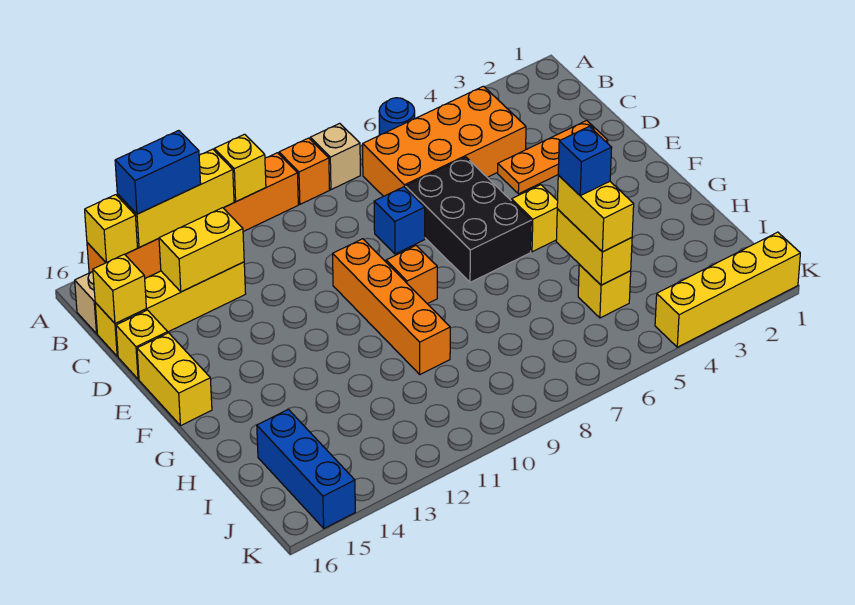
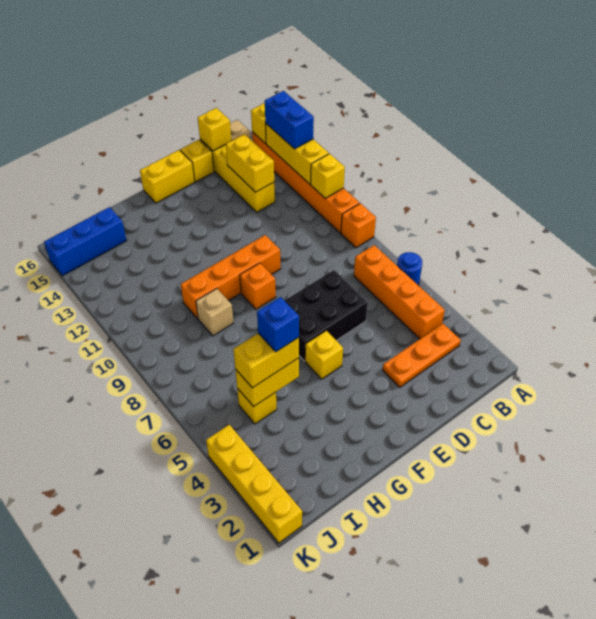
tan 1x1 brick [310,123,360,190] -> tan 1x1 brick moved to [196,289,233,336]
orange 2x4 brick [363,86,526,196] -> orange 1x4 brick [354,245,445,339]
orange 1x3 plate [498,121,608,194] -> orange 1x3 plate turned to [383,324,461,387]
blue 1x1 brick [374,187,425,254] -> none

